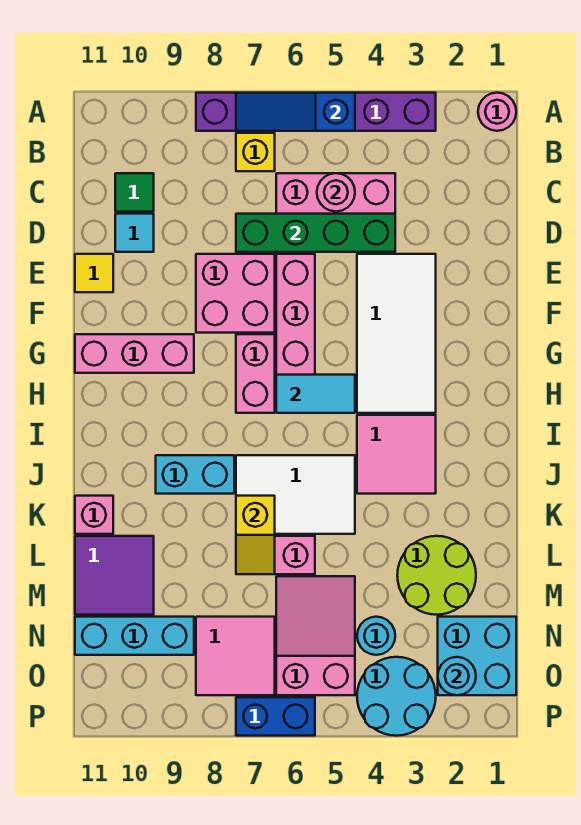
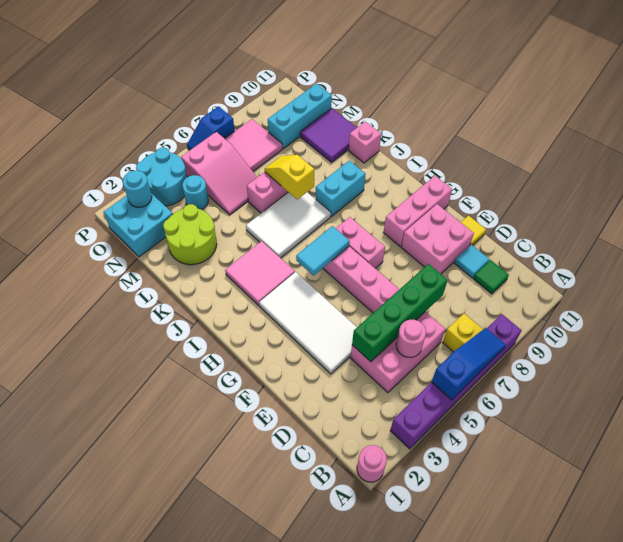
pink 2x2 brick [196,254,275,333] -> pink 2x2 brick moved to [401,204,474,274]
blue 1x2 brick [236,697,315,736] -> blue 1x2 slope [187,106,235,150]

